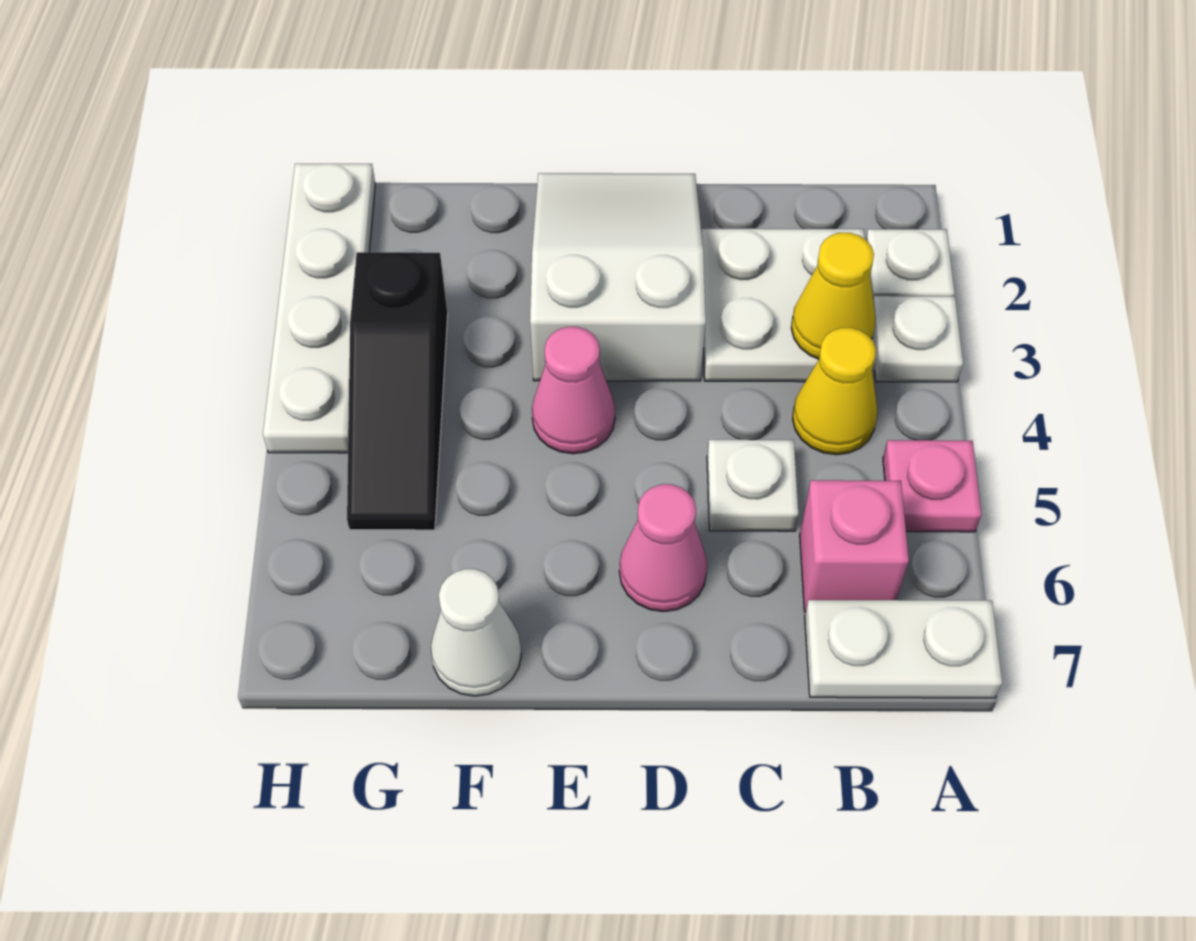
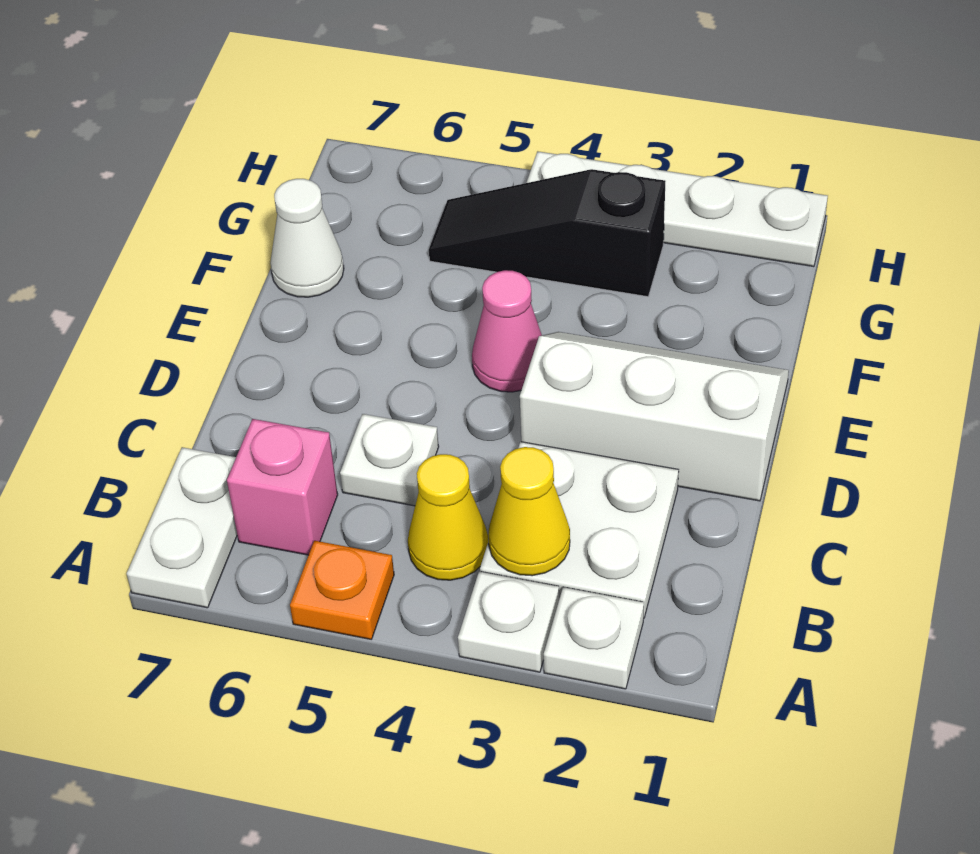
pink 1x1 plate [883,440,982,532] -> orange 1x1 plate [290,541,394,639]
white 2x3 slope [530,173,706,381] -> white 2x3 slope turned to [520,332,789,501]
pink 1x1 cone [619,484,707,612] -> none

